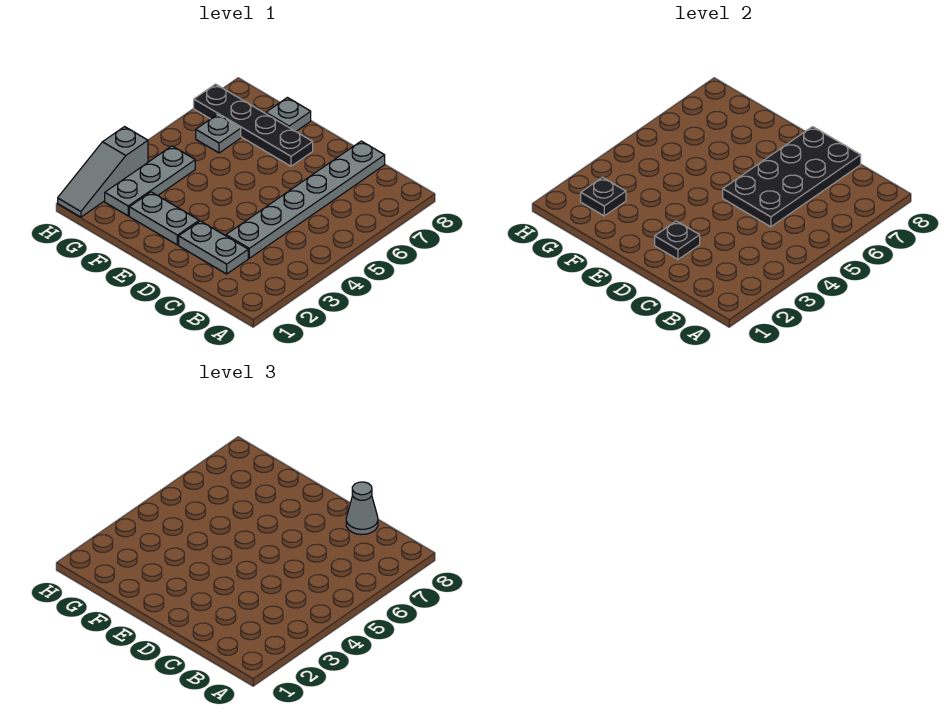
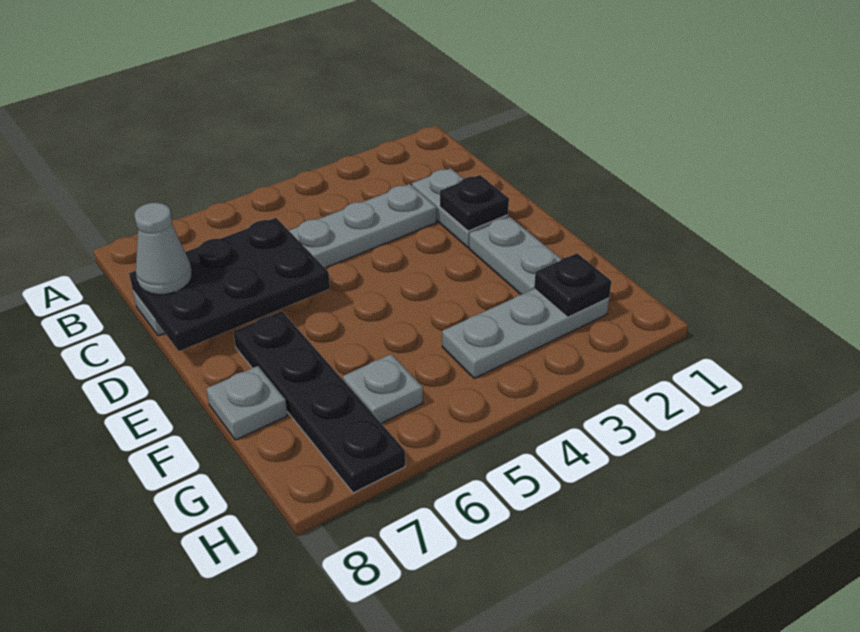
black 2x4 plate [723,127,861,227] -> black 2x3 plate [129,218,330,351]
grey 1x3 slope [58,127,148,217] -> none

